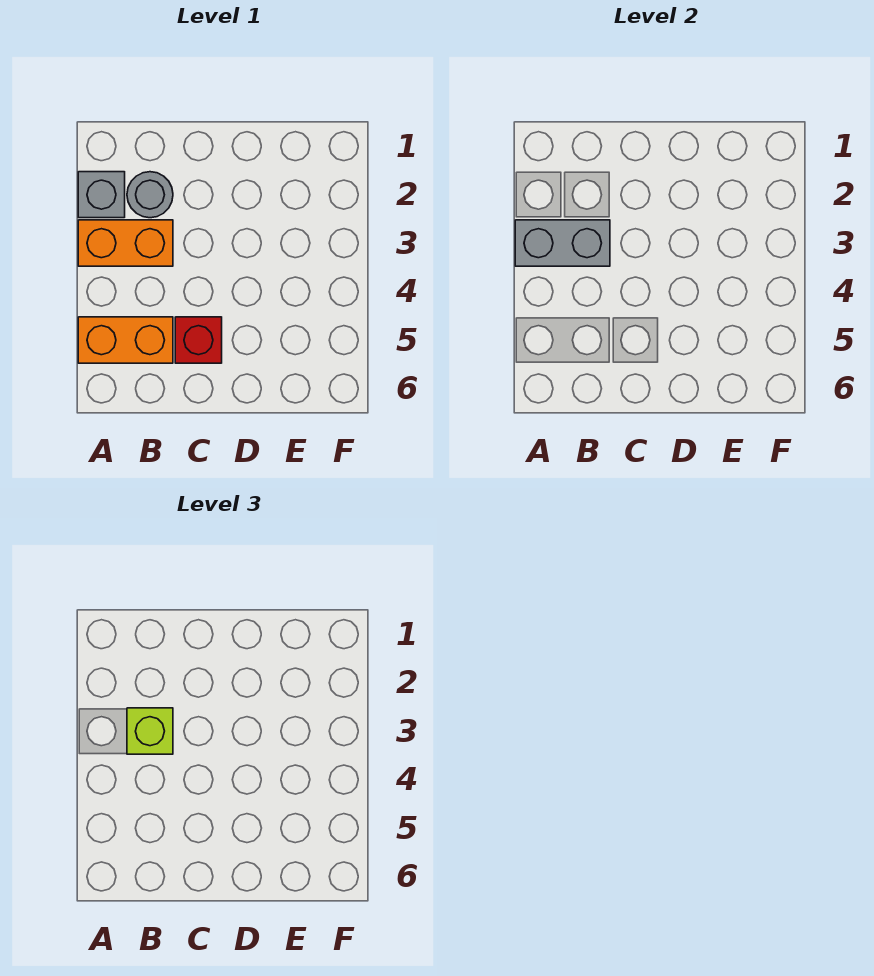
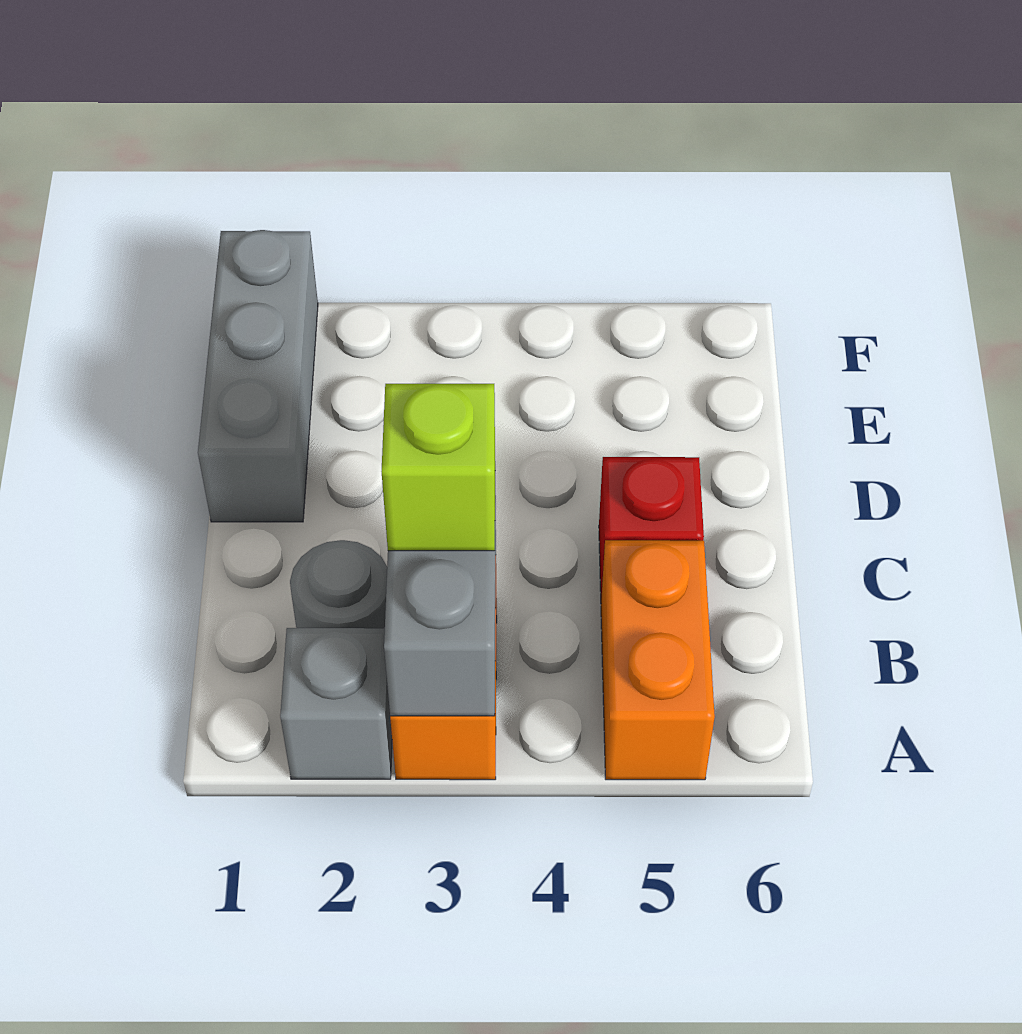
none -> grey 1x3 brick [198,230,318,522]

